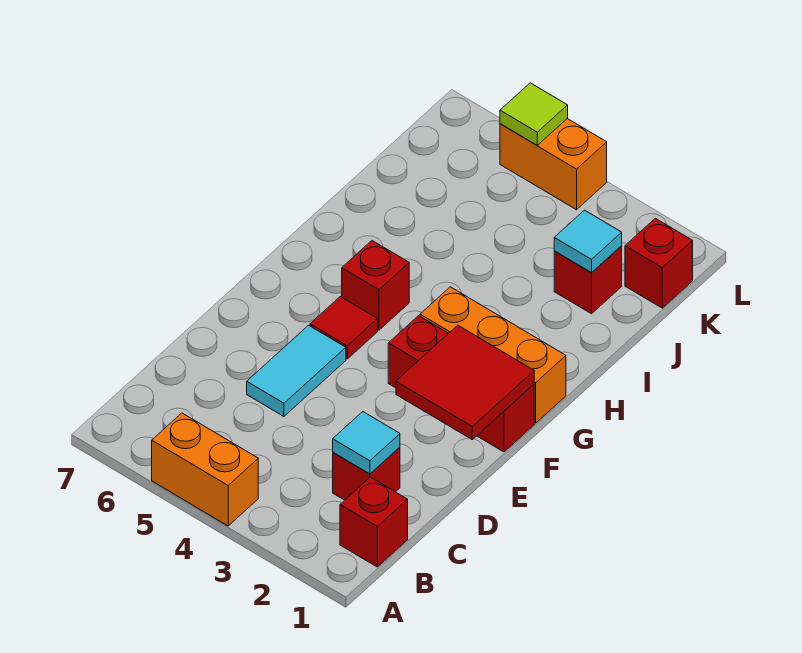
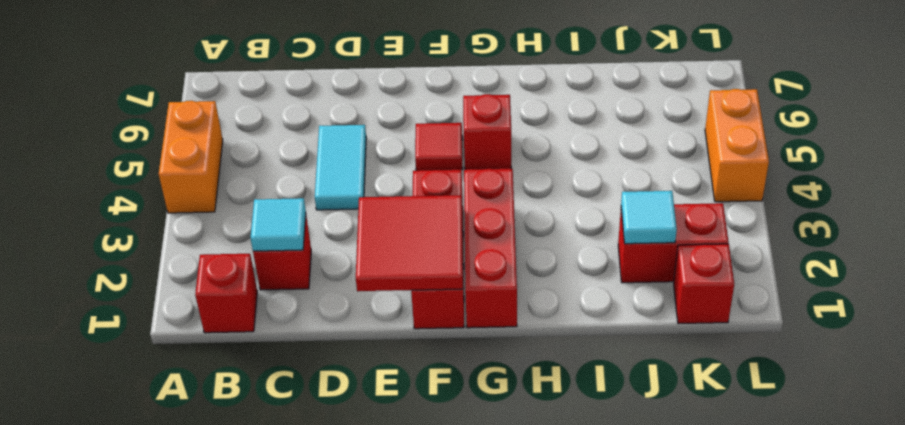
cyan 1x2 tile [247,325,346,416] -> cyan 1x2 tile turned to [315,125,366,210]
orange 1x3 brick [420,287,566,423] -> red 1x3 brick [464,169,517,328]
red 1x1 brick [554,246,622,314] -> red 1x2 brick [618,203,729,283]
lime 1x1 tile [500,83,568,145] -> none

